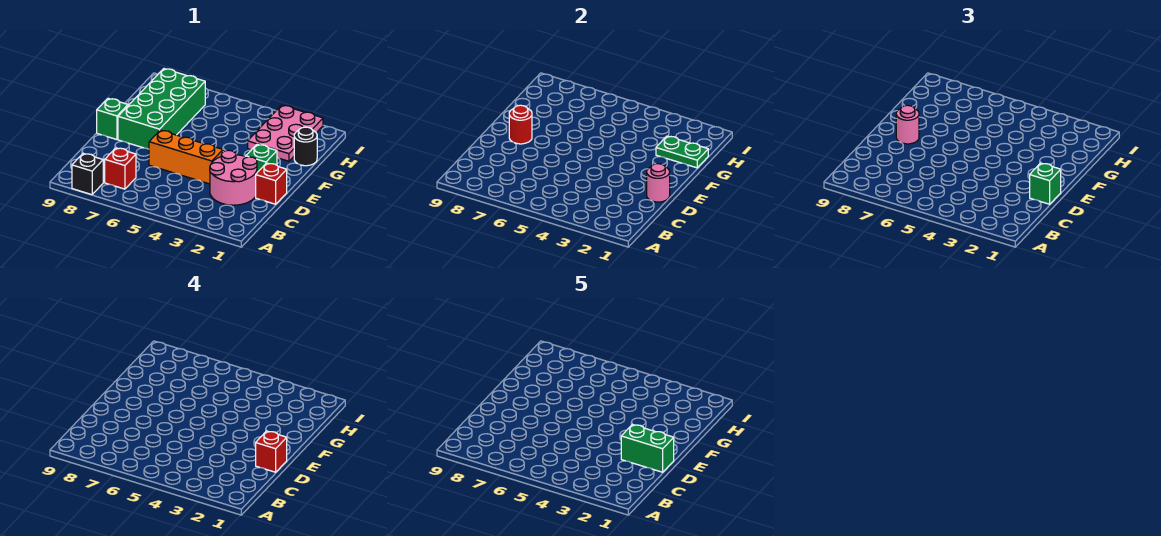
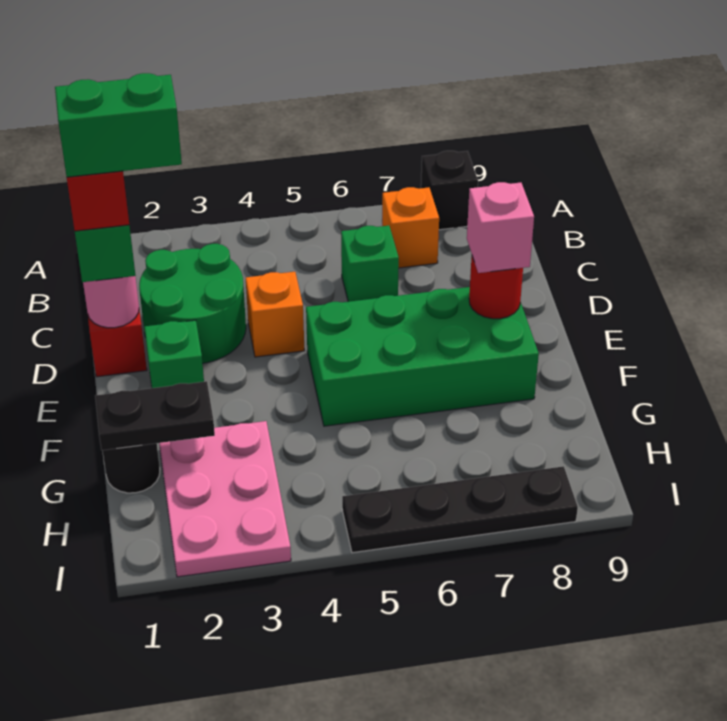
red 1x1 brick [105,148,136,189] -> orange 1x1 brick [382,187,439,268]
pink 2x2 round brick [210,150,257,205] -> green 2x2 round brick [139,244,246,363]
orange 1x3 brick [149,130,223,184] -> orange 1x1 brick [246,272,304,357]
green 2x4 brick [118,69,205,149] -> green 2x4 brick turned to [306,287,539,426]
pink 1x1 round brick [896,105,919,144] -> pink 1x1 brick [467,182,534,273]
green 1x1 brick [97,98,128,140] -> green 1x1 brick moved to [341,226,399,302]
green 1x2 plate [656,136,708,168] -> black 1x2 plate [95,381,215,450]
none -> black 1x4 plate [342,466,578,553]

